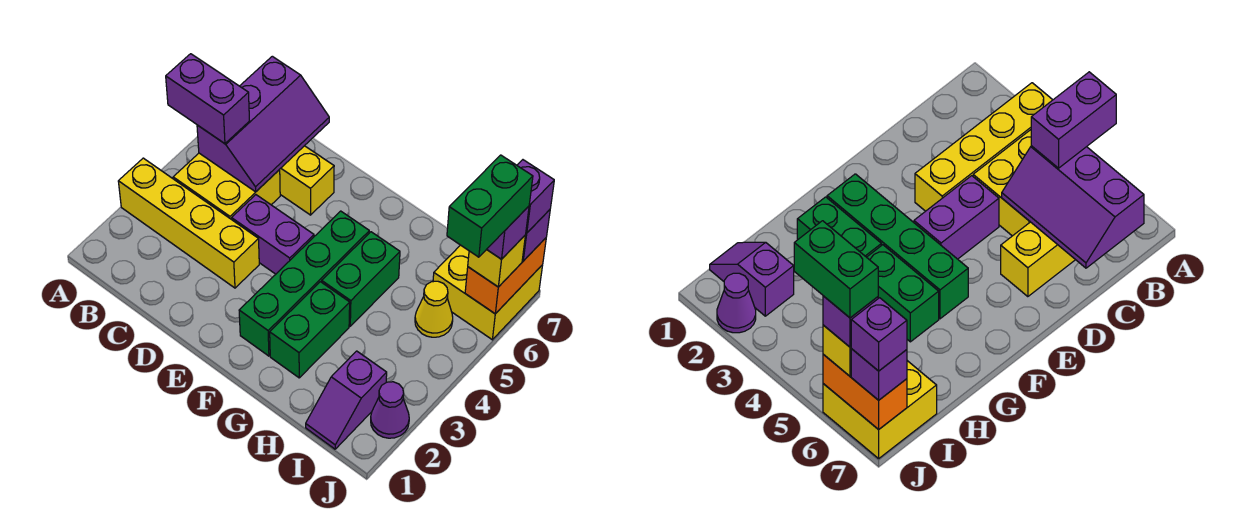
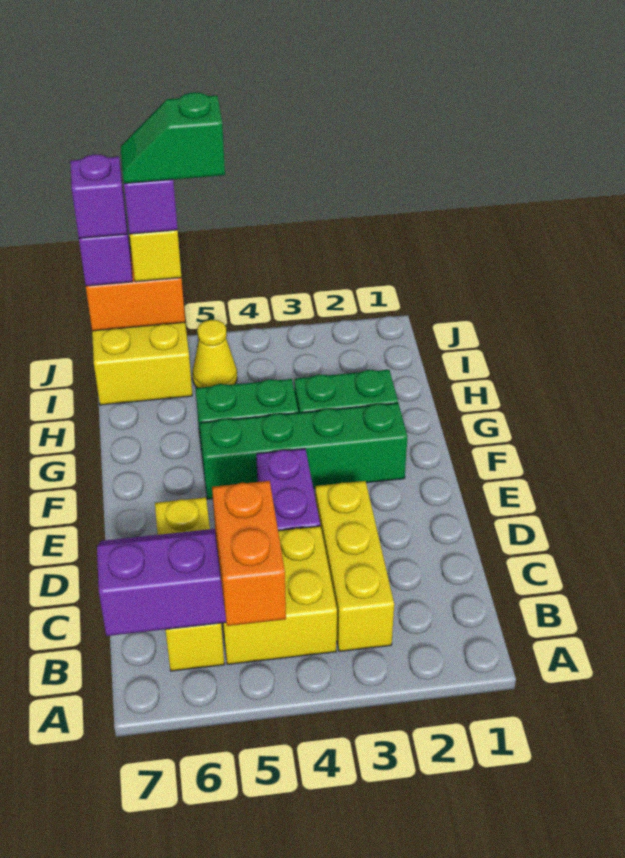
yellow 1x4 brick [118,158,259,288] -> yellow 1x3 brick [315,481,394,651]
purple 1x2 brick [166,54,249,144] -> orange 1x2 brick [212,481,286,626]
purple 1x2 slope [306,351,387,449] -> none
purple 1x1 cone [371,382,409,438] -> none
green 1x2 brick [447,155,533,257] -> green 1x2 slope [121,92,225,183]

